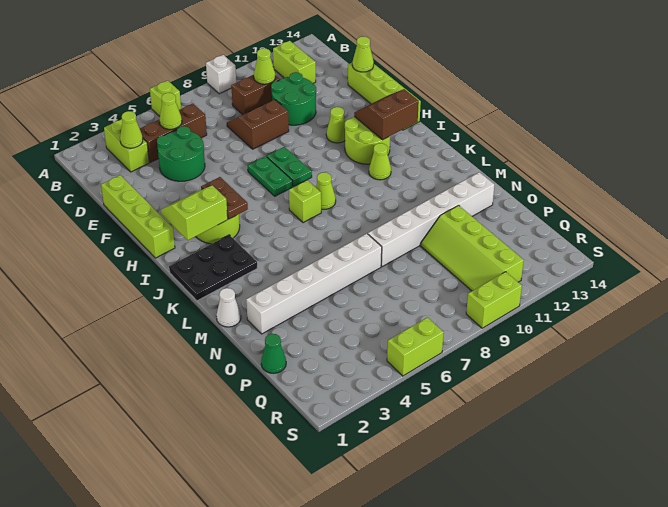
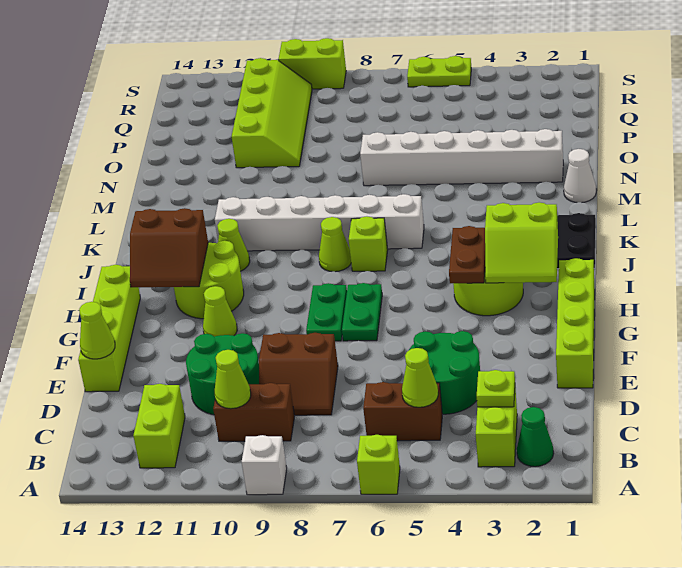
lime 1x1 cone [120,111,143,148] -> lime 1x1 plate [477,370,515,407]
brown 1x3 brick [140,104,207,162] -> brown 1x2 brick [363,382,442,441]
white 1x6 brick [368,172,494,267] -> white 1x6 brick moved to [215,194,424,251]
green 1x1 cone [261,334,286,373] -> green 1x1 cone moved to [517,407,554,467]
lime 1x2 brick [387,317,444,376] -> lime 1x2 plate [407,56,471,87]

